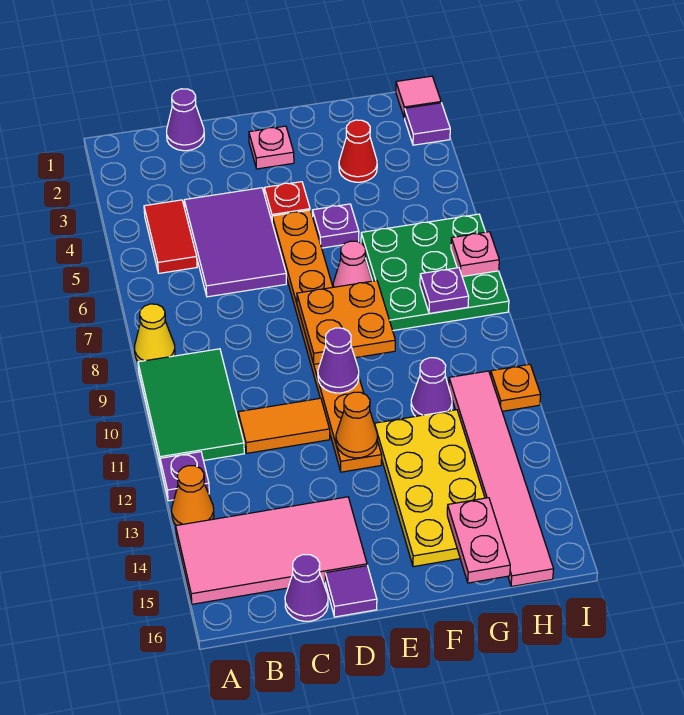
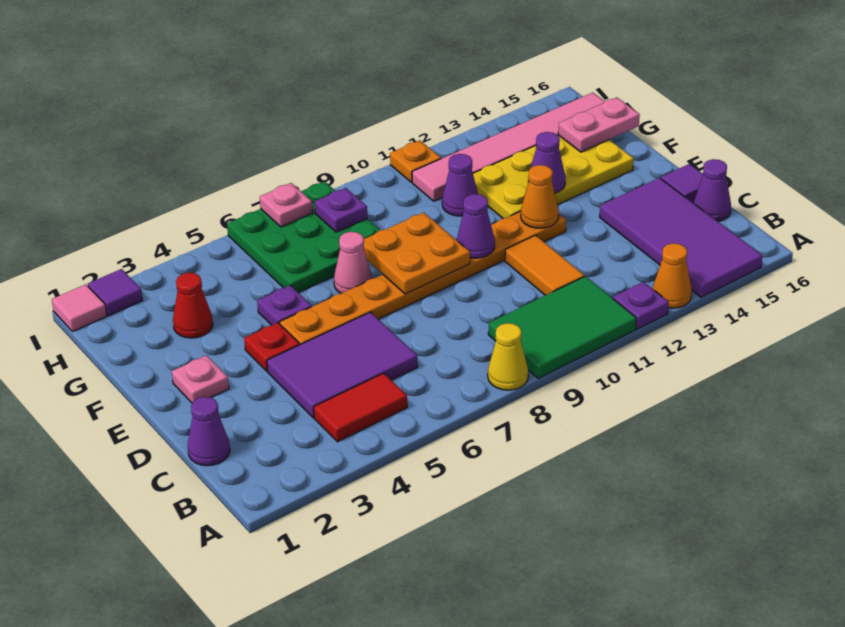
pink 2x4 tile [176,497,367,604] -> purple 2x4 tile [600,178,762,297]
none -> purple 1x1 cone [528,132,566,193]

